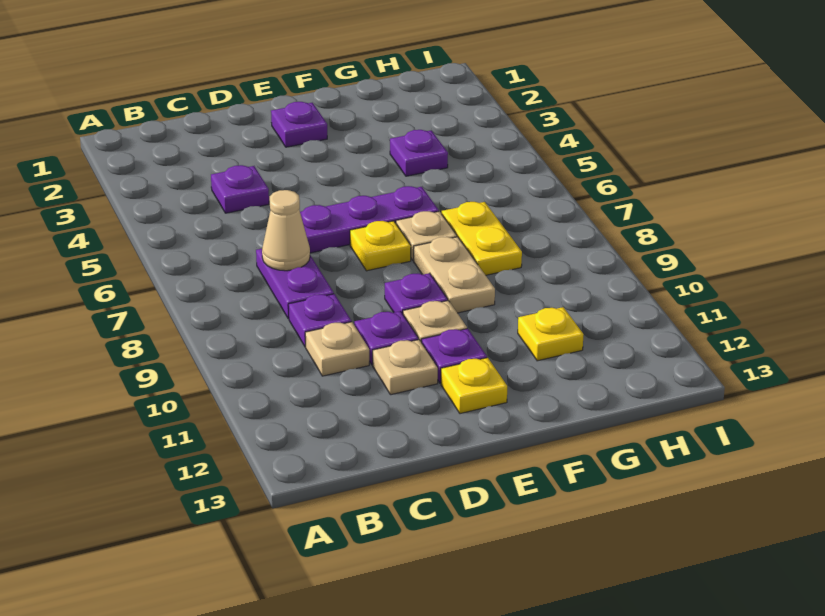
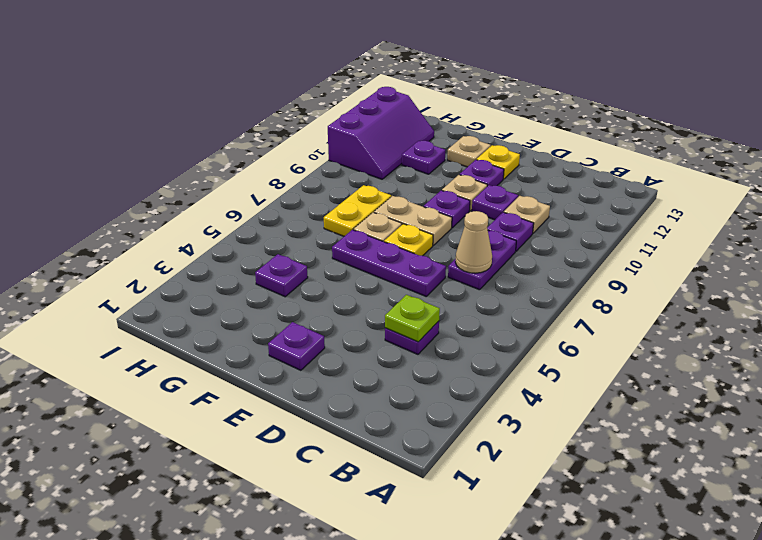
none -> lime 1x1 plate [385,295,440,342]
tan 1x1 plate [373,340,438,395] -> tan 1x1 plate moved to [447,136,491,167]
tan 1x2 plate [414,237,495,313] -> tan 1x2 plate turned to [374,196,452,245]
yellow 1x1 plate [518,307,584,361] -> purple 1x1 plate [402,141,445,174]
none -> purple 2x3 slope [328,87,434,179]

